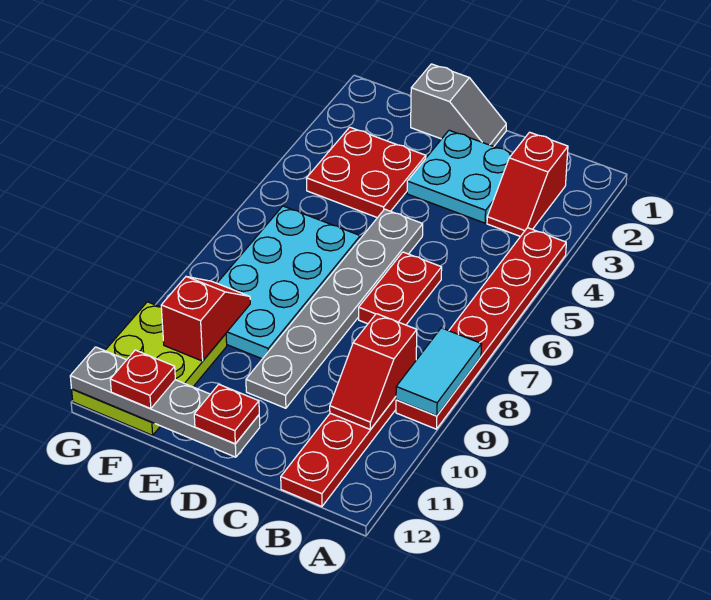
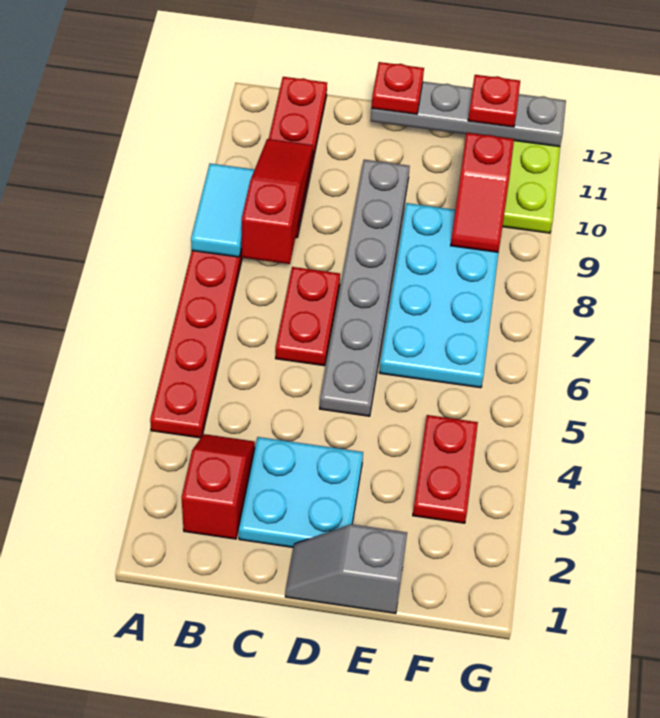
red 1x2 slope [330,314,417,430] -> red 1x3 slope [242,139,313,264]
red 2x2 plate [306,127,426,218] -> red 1x2 plate [413,415,478,523]

